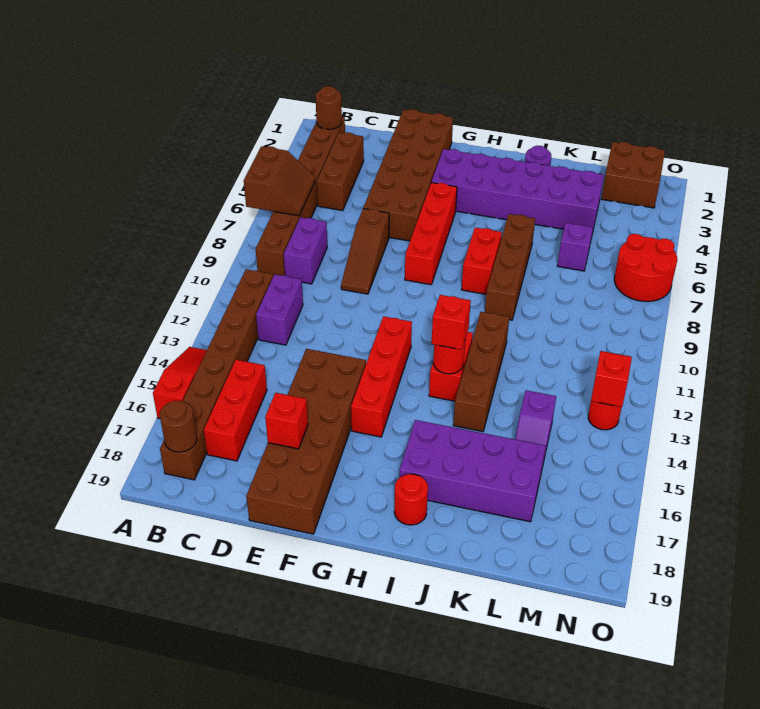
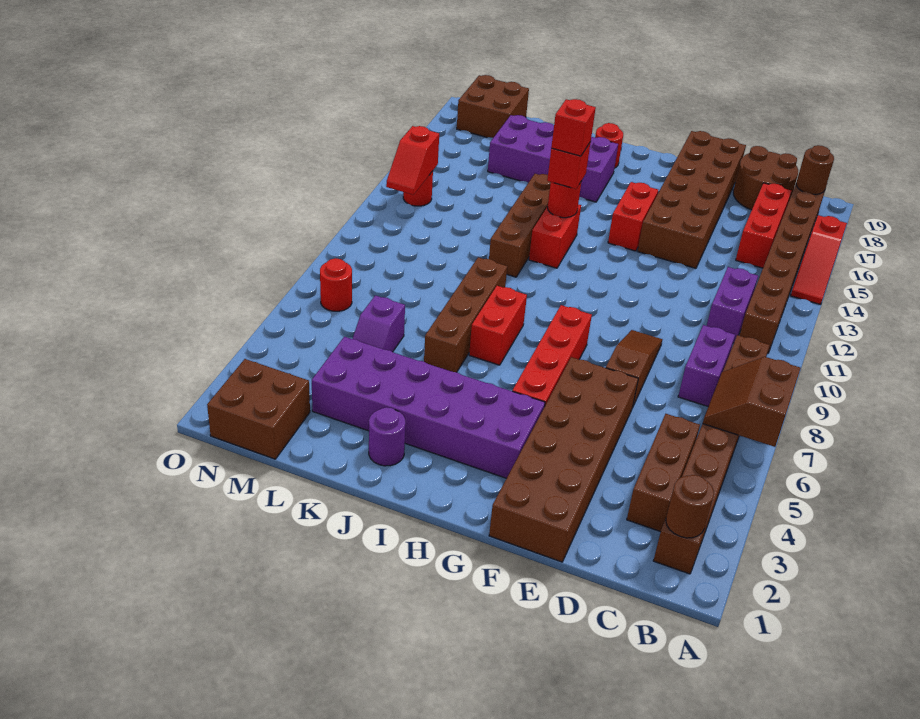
none -> brown 2x2 round brick [733,146,798,210]
red 1x1 brick [265,393,308,449] -> red 1x1 brick moved to [551,99,596,156]
red 1x4 brick [351,316,412,437] -> red 1x2 brick [608,182,658,251]
purple 1x2 slope [515,390,556,463] -> none
none -> brown 2x2 brick [457,75,529,138]
red 2x2 round brick [614,234,677,302] -> red 1x1 round brick [320,258,352,311]

